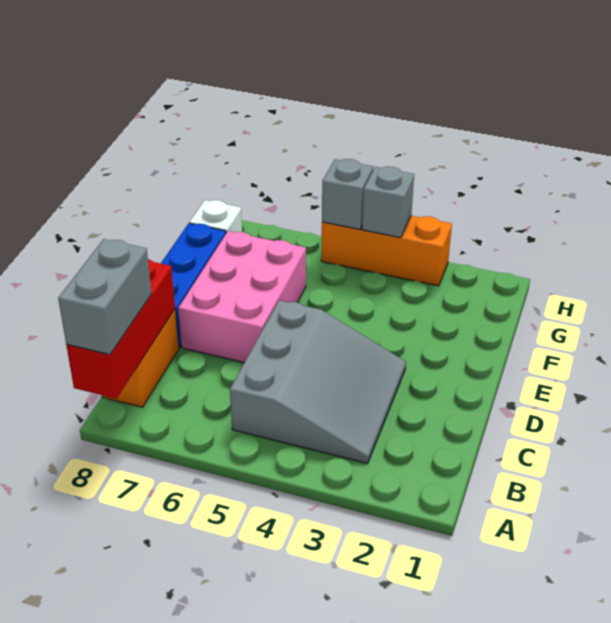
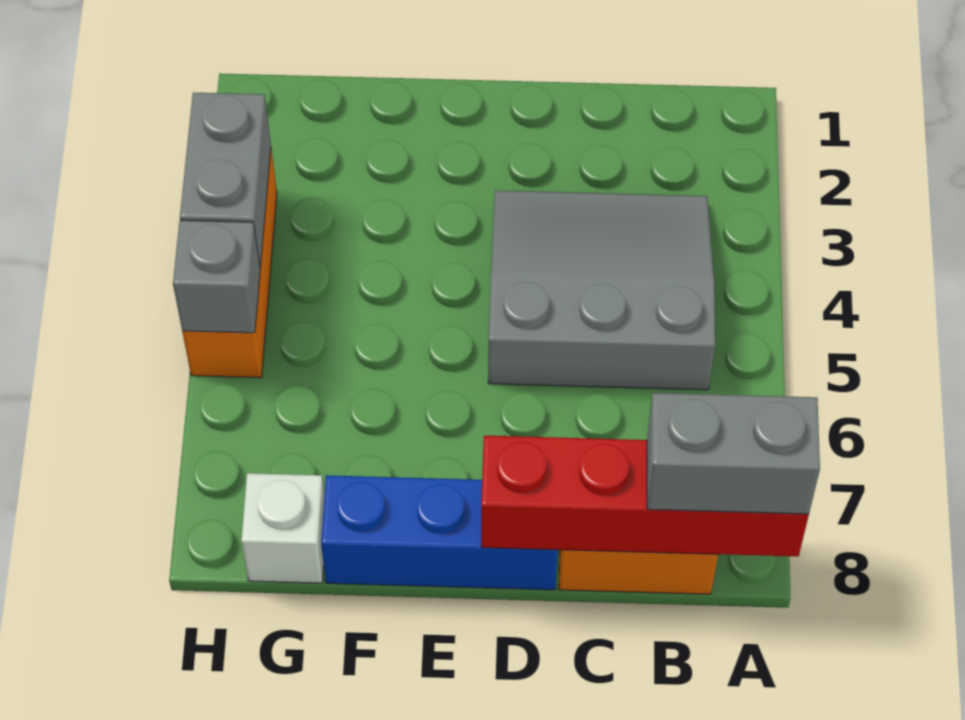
red 1x3 brick [66,259,175,399] -> red 1x4 brick [481,436,809,557]
pink 2x3 brick [178,231,306,363] -> none
grey 1x1 brick [362,166,414,238] -> grey 1x2 brick [180,93,271,267]

